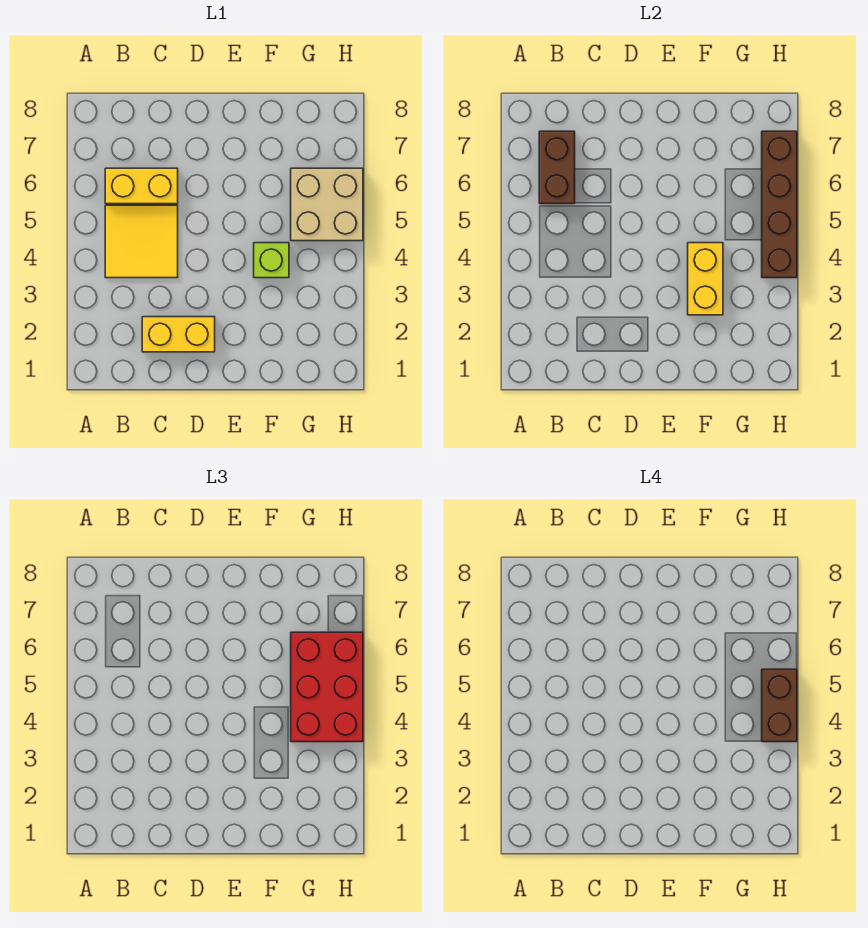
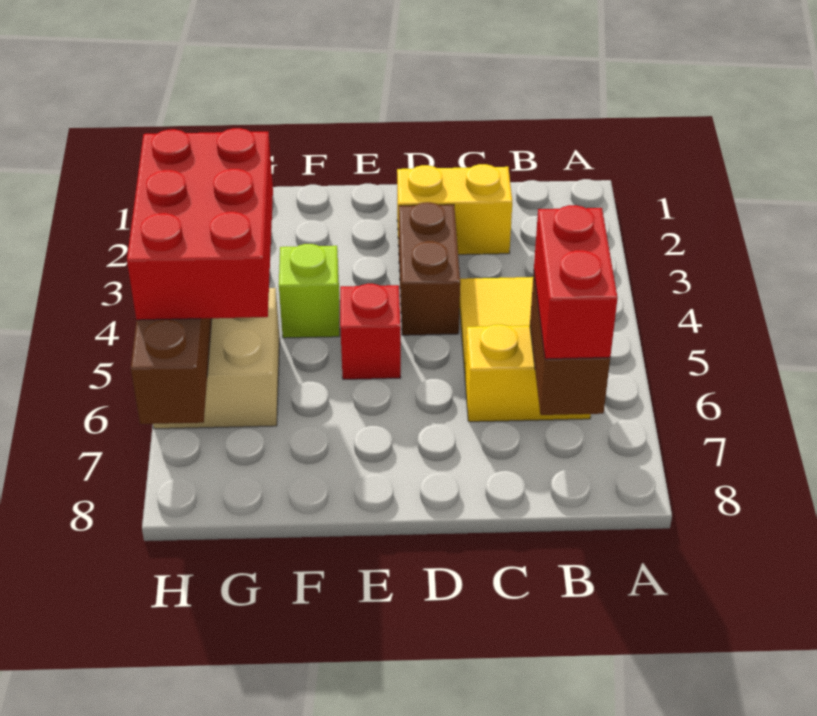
none -> red 1x2 brick [534,205,618,359]
none -> red 1x1 brick [340,284,401,379]
yellow 1x2 brick [688,243,723,315] -> none
brown 1x2 brick [762,669,797,742] -> brown 1x2 brick moved to [399,202,460,335]

